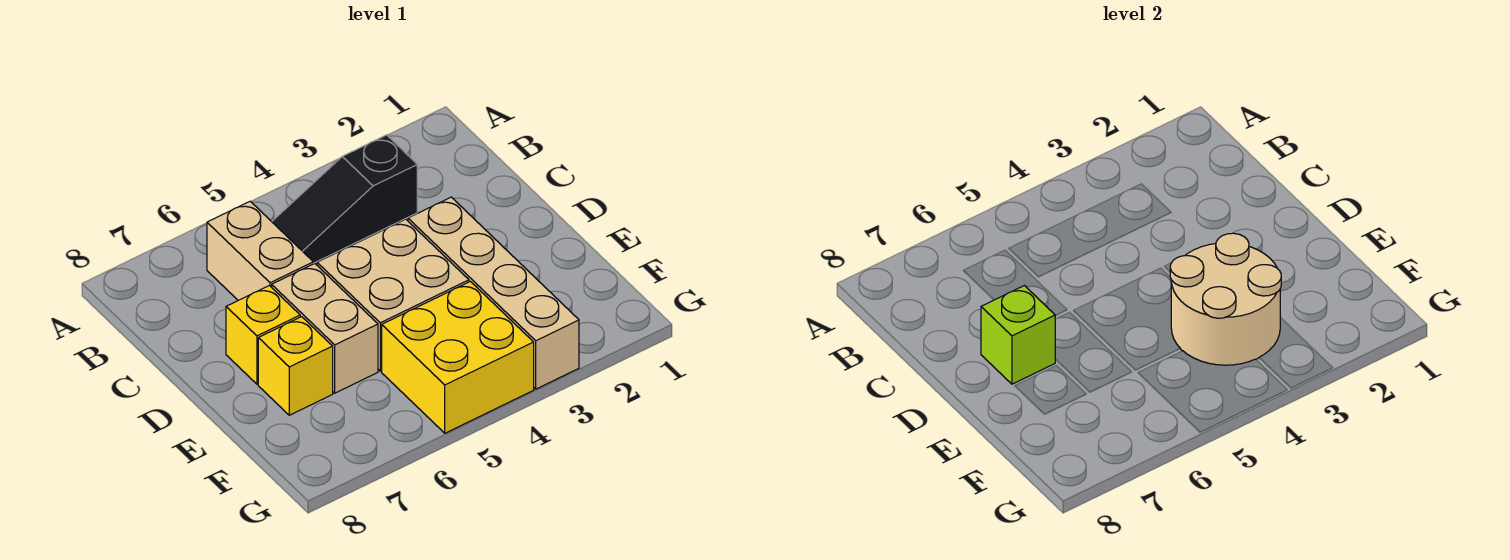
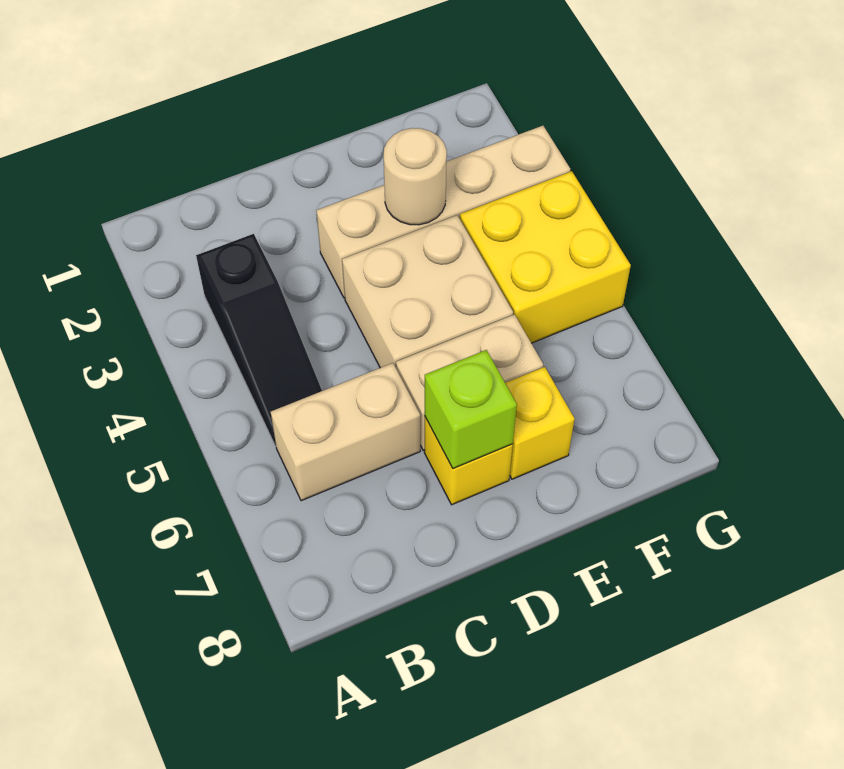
tan 2x2 round brick [1170,233,1281,365] -> tan 1x1 round brick [384,128,447,225]

